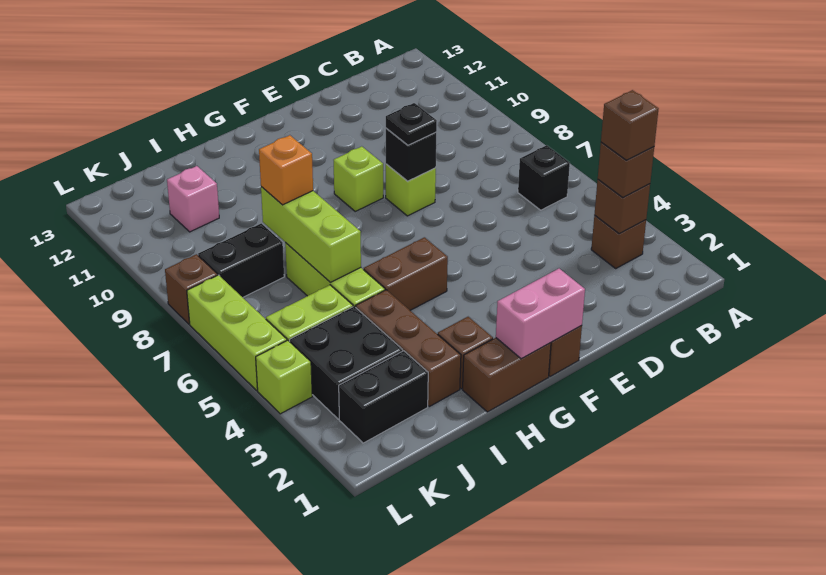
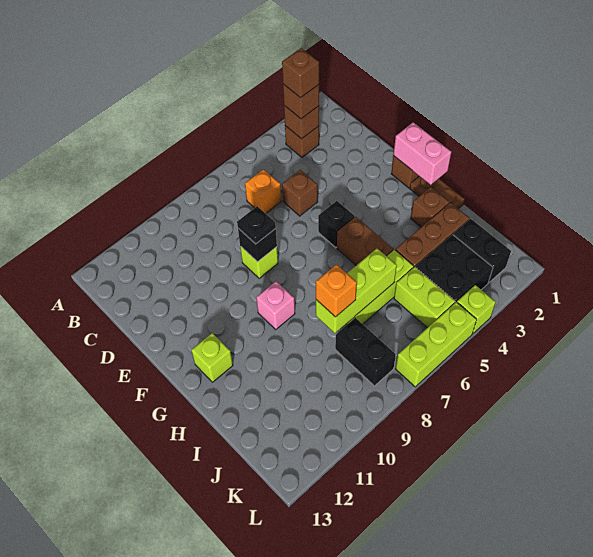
black 1x1 brick [518,145,570,210] -> black 1x1 brick moved to [318,201,355,248]
none -> orange 1x1 brick [245,169,281,214]
lime 1x1 brick [334,146,383,211] -> lime 1x1 brick moved to [191,333,233,382]
brown 1x2 brick [463,338,551,412] -> brown 1x2 plate [410,176,465,209]
pink 1x1 brick [167,166,219,232] -> pink 1x1 brick moved to [256,281,295,329]
brown 1x1 brick [165,254,218,324] -> brown 1x1 brick moved to [282,170,318,216]

